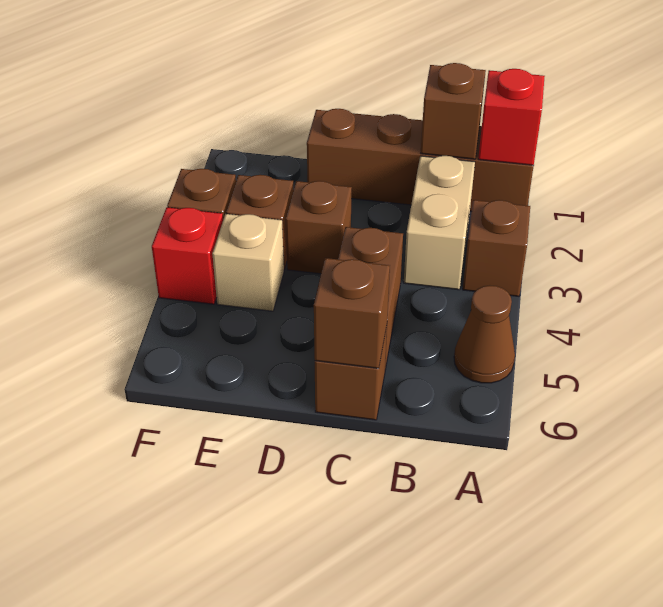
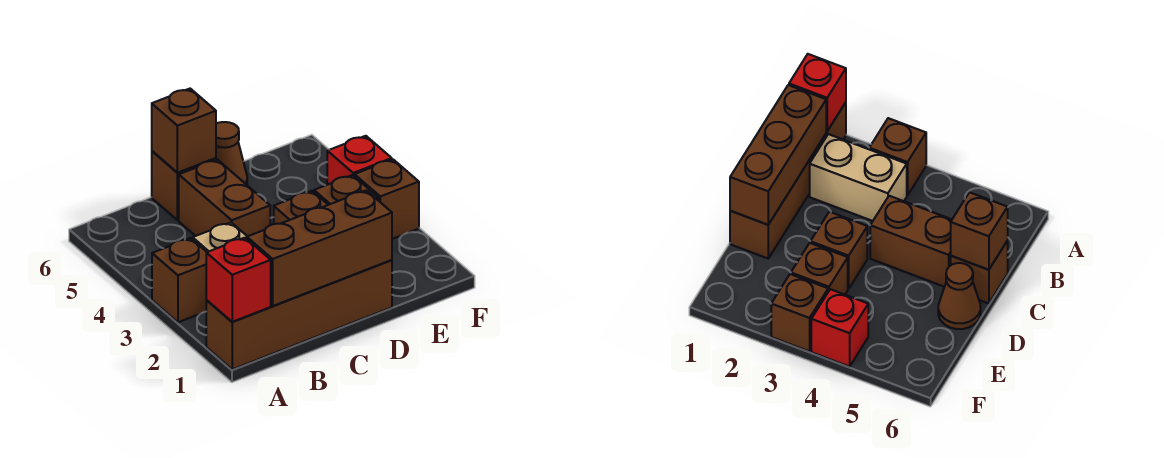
brown 1x1 cone [454,285,515,383] -> brown 1x1 cone moved to [216,122,247,185]
brown 1x1 brick [421,63,486,159] -> brown 1x3 brick [247,190,392,306]
tan 1x1 brick [212,214,284,311] -> none

